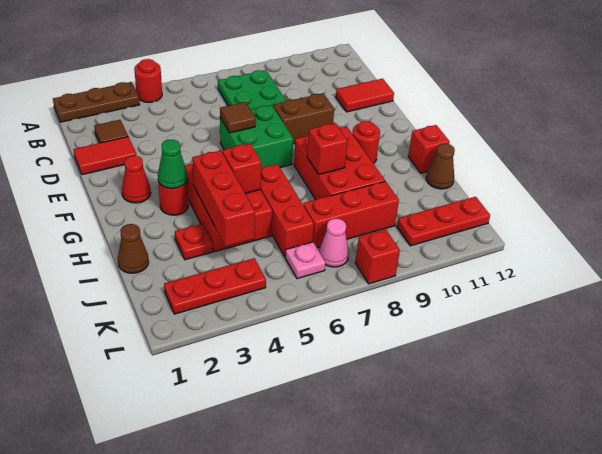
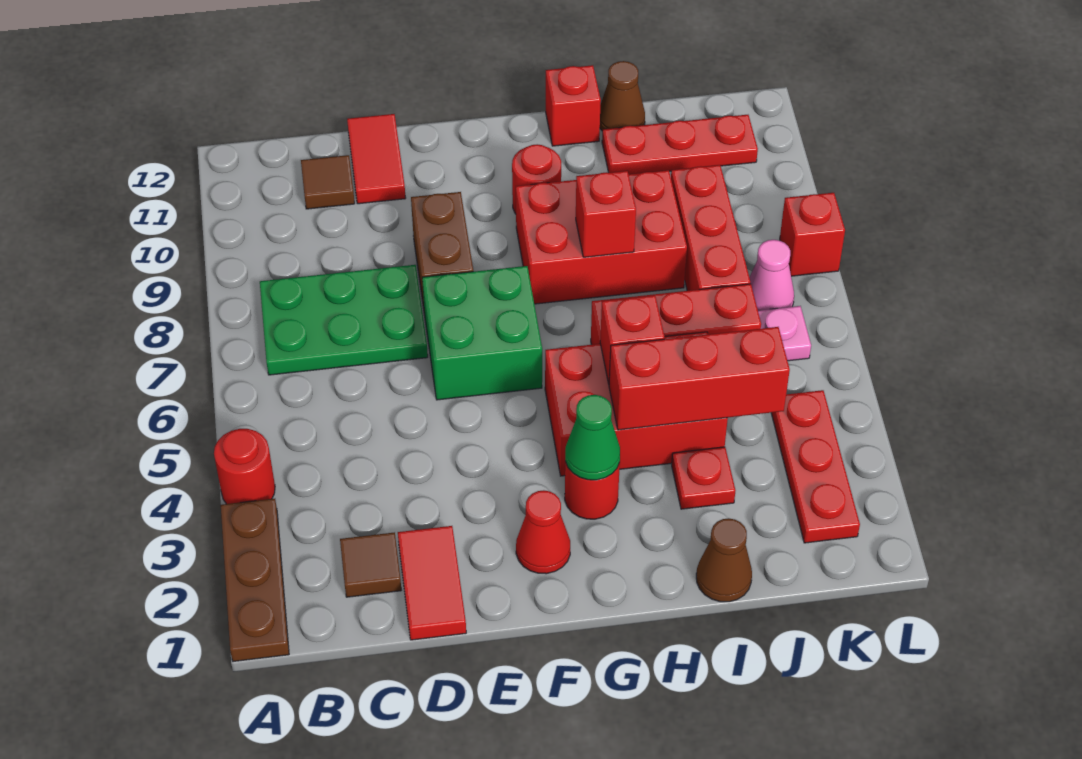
brown 1x1 tile [220,102,256,133] -> brown 1x1 tile moved to [301,155,355,209]
red 1x3 plate [397,197,490,246] -> red 1x3 plate turned to [602,115,758,174]

